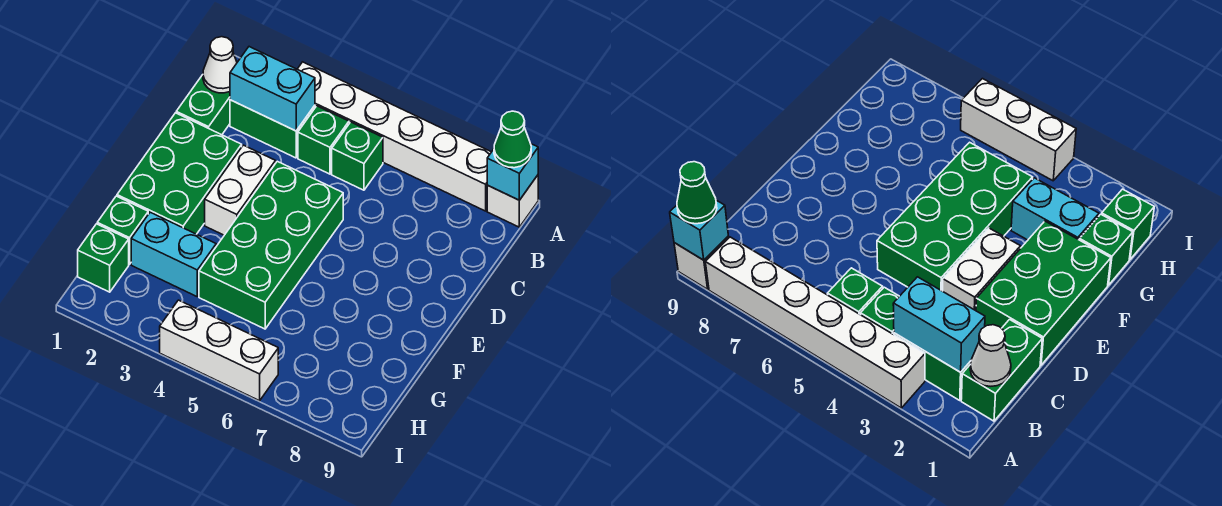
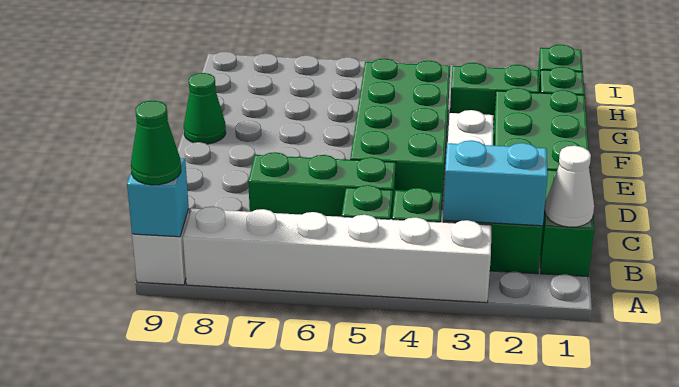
none -> green 1x3 brick [248,152,396,217]
none -> green 1x1 cone [184,73,226,144]
cyan 1x2 brick [131,212,216,296] -> green 1x2 brick [450,63,539,128]
white 1x3 brick [160,300,278,401] -> none

